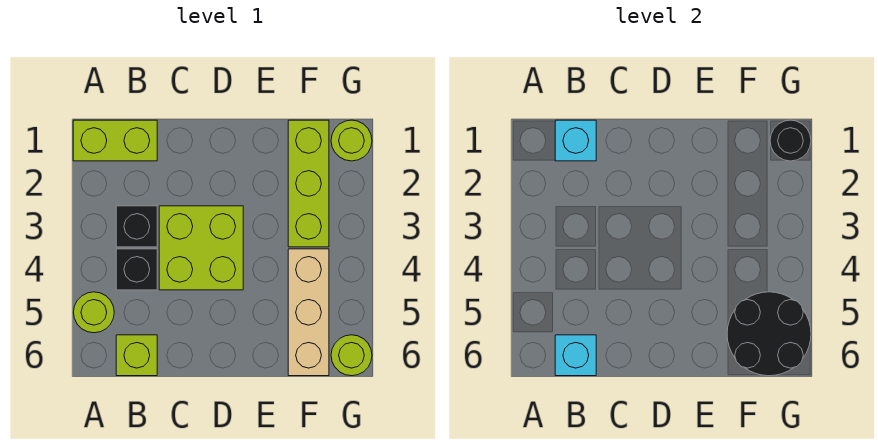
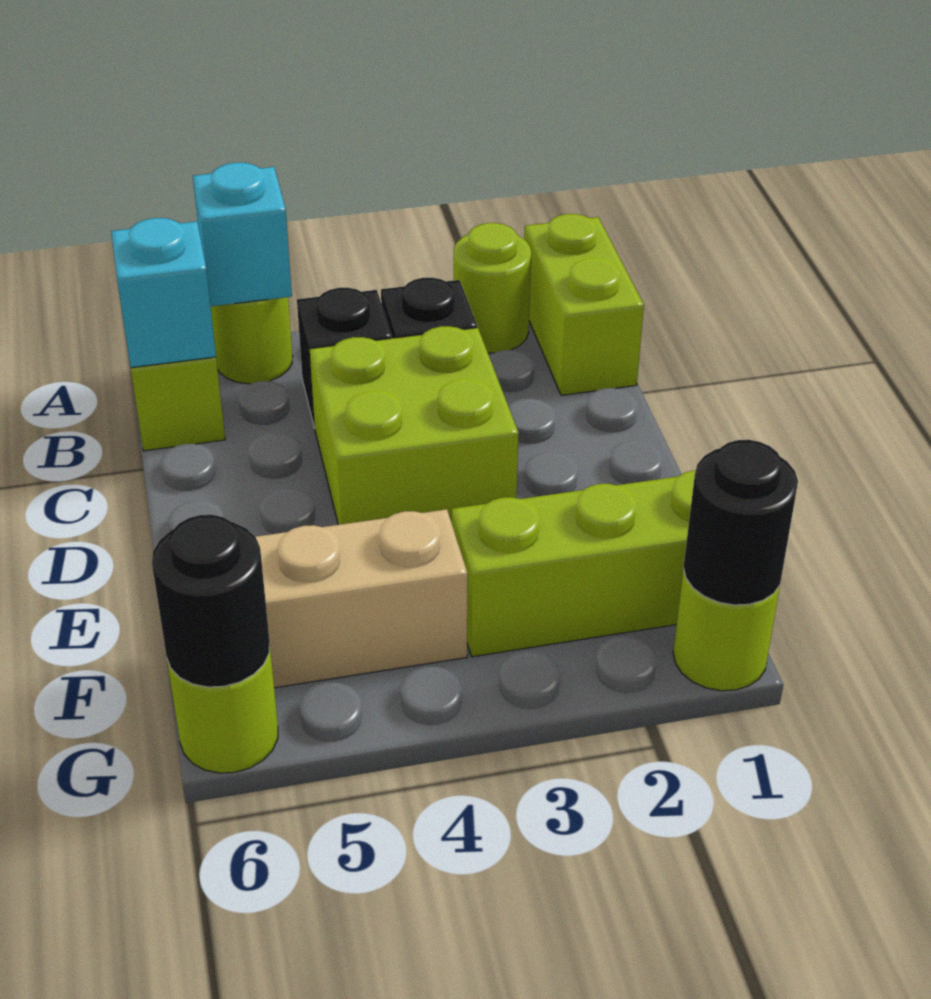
none -> lime 1x1 round brick [454,223,531,353]
cyan 1x1 brick [555,120,596,161] -> cyan 1x1 brick moved to [193,163,292,306]
black 2x2 round brick [727,292,811,376] -> black 1x1 round brick [152,515,270,687]

